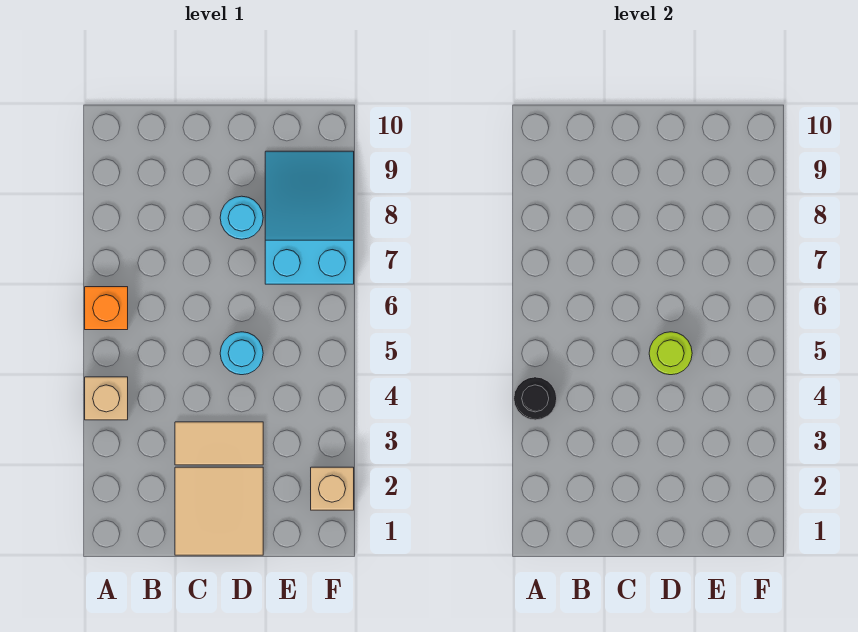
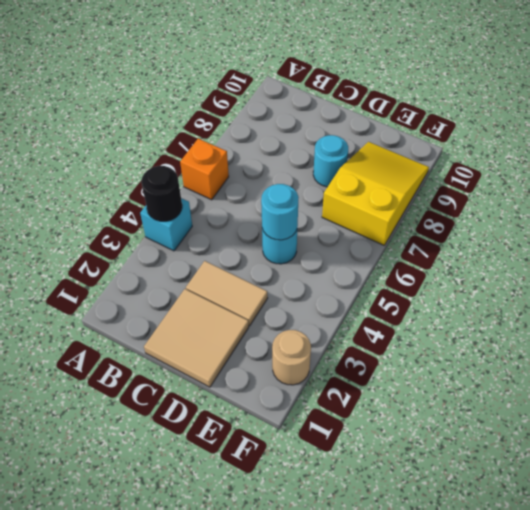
tan 1x1 brick [85,377,128,420] -> cyan 1x1 brick [140,198,192,251]
lime 1x1 round brick [649,332,692,375] -> cyan 1x1 round brick [261,184,299,240]
cyan 2x3 slope [265,151,354,284] -> yellow 2x3 slope [322,142,429,245]
tan 1x1 brick [311,467,354,510] -> tan 1x1 round brick [272,330,311,385]

